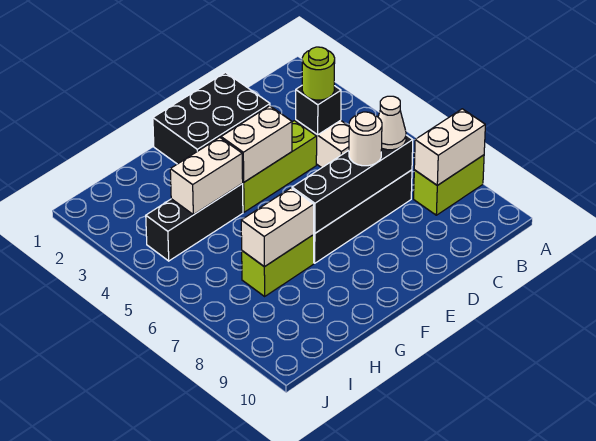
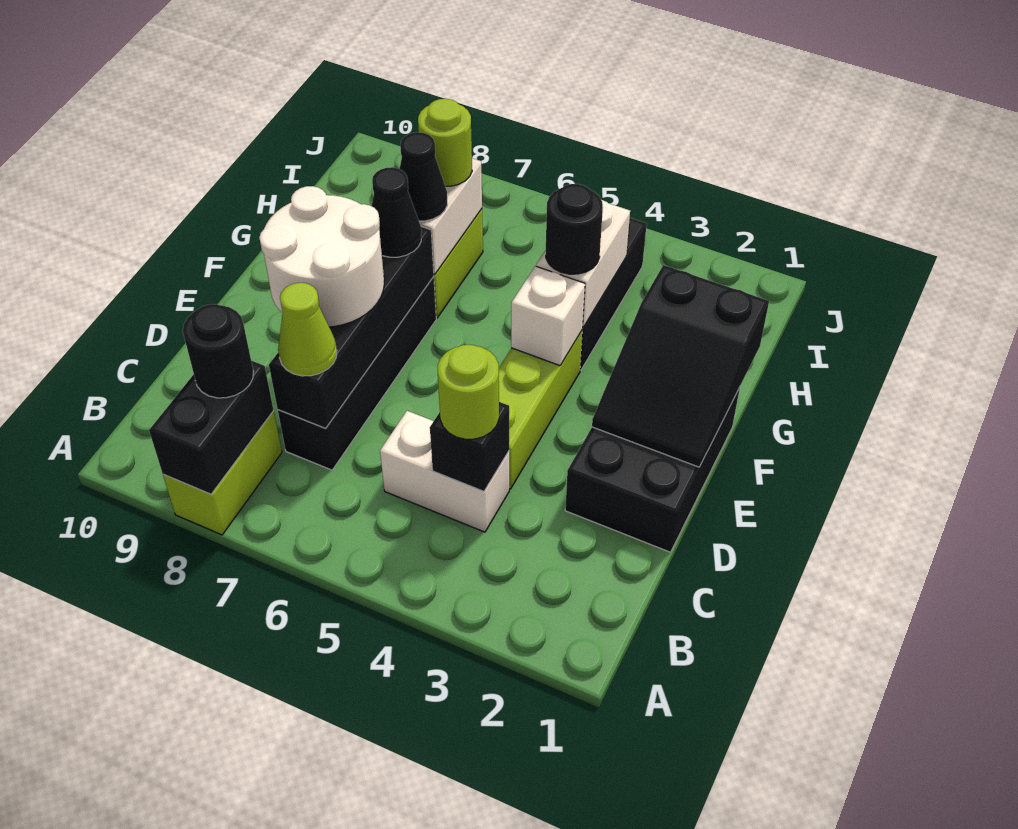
white 1x2 brick [414,109,485,185] -> black 1x2 brick [149,361,274,494]
none -> black 1x1 round brick [183,304,254,398]
white 1x1 cone [378,96,406,150] -> lime 1x1 cone [278,283,337,376]
white 1x1 round brick [349,112,382,166] -> white 2x2 round brick [259,186,384,327]
none -> black 2x3 slope [592,265,769,467]
white 1x2 brick [221,106,292,182] -> white 1x1 brick [511,266,585,366]
none -> black 1x1 cone [372,167,421,257]
none -> black 1x1 round brick [546,184,603,274]
none -> black 1x1 cone [400,132,447,221]
none -> lime 1x1 round brick [418,99,472,186]

